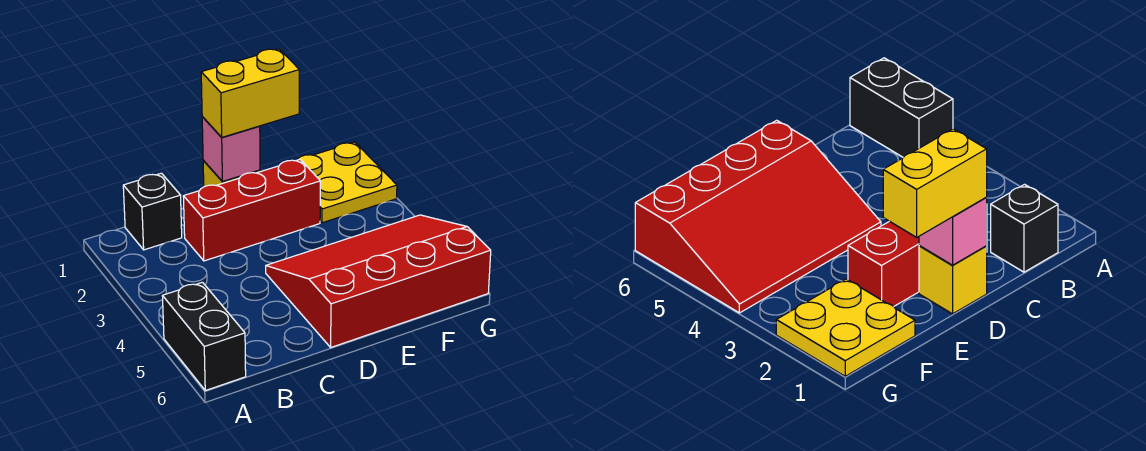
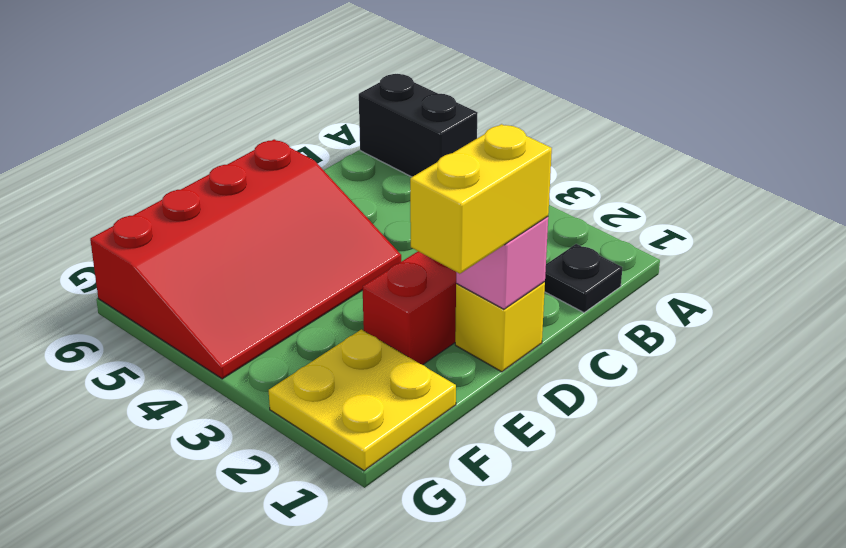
black 1x1 brick [123,173,182,250] -> black 1x1 plate [545,244,622,313]

